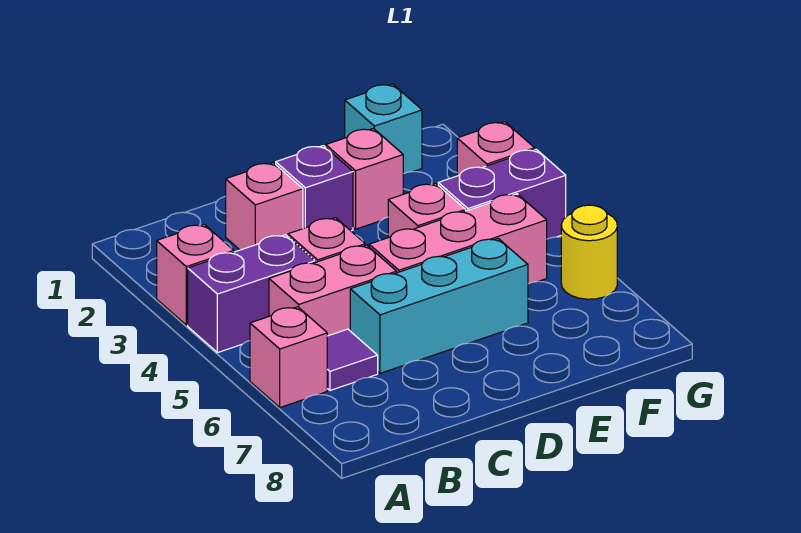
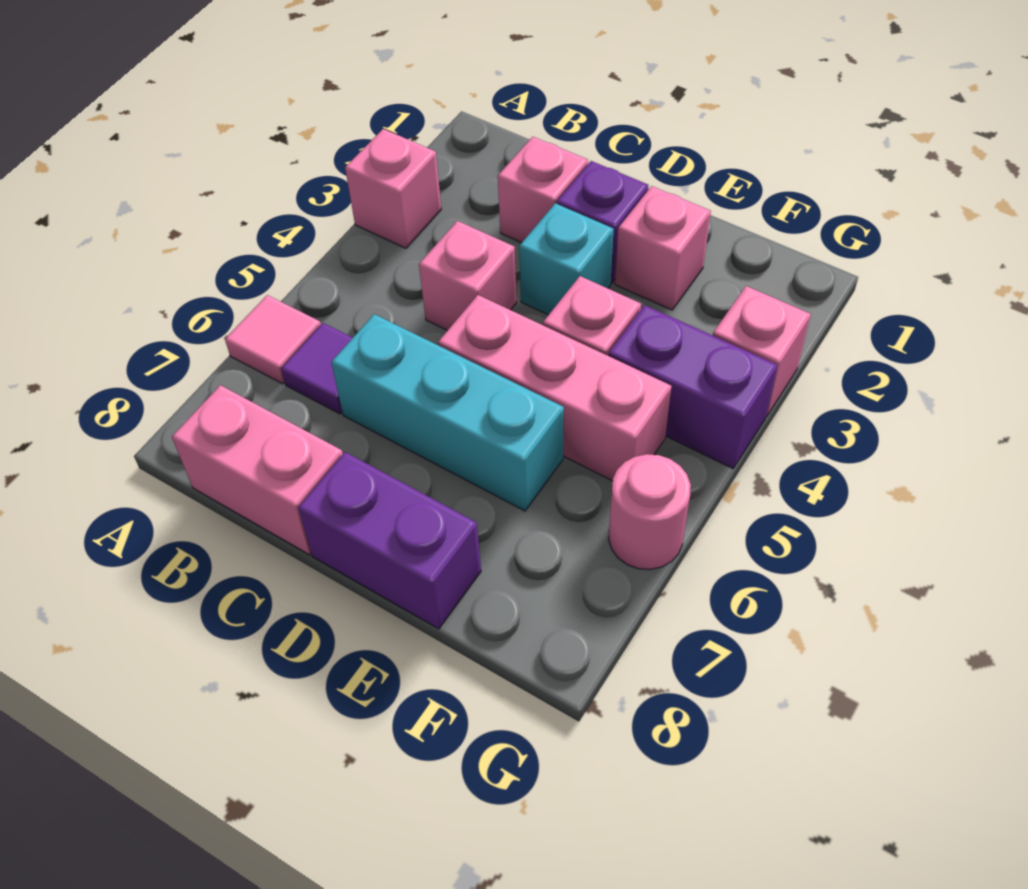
purple 1x2 brick [188,235,315,353] -> purple 1x2 brick moved to [298,452,481,629]
pink 1x1 brick [250,307,327,408] -> pink 1x1 tile [225,295,321,384]
pink 1x2 brick [269,245,397,336] -> pink 1x2 brick moved to [172,385,343,555]
cyan 1x1 brick [345,84,422,174] -> cyan 1x1 brick moved to [519,203,614,315]
yellow 1x1 round brick [561,205,617,299] -> pink 1x1 round brick [609,454,691,570]

